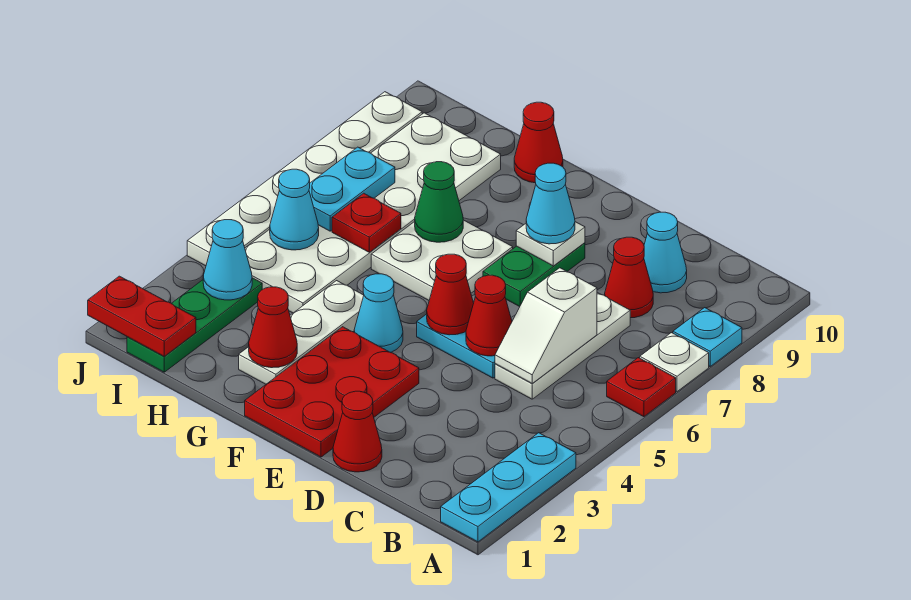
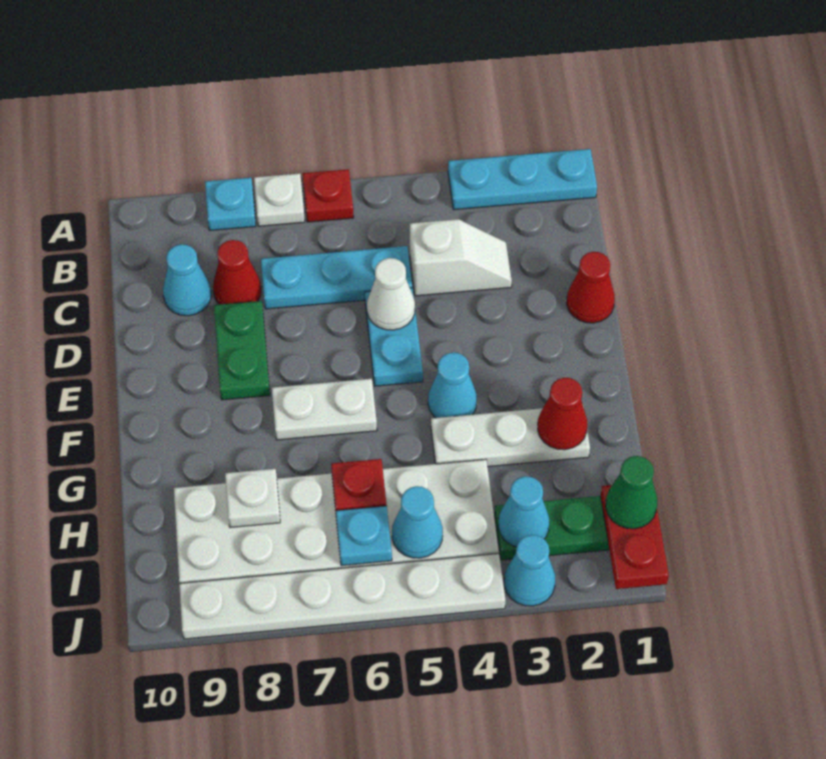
white 1x3 plate [495,292,630,399] -> cyan 1x3 plate [261,246,412,309]
white 1x2 slope [495,268,597,384] -> white 1x2 slope moved to [410,219,512,296]
red 1x1 cone [466,275,512,356] -> white 1x1 cone [367,258,415,330]
red 2x3 plate [245,327,419,457] -> none
red 1x1 cone [427,254,474,335] -> none
green 1x2 plate [483,243,585,307] -> green 1x2 plate turned to [214,301,270,400]
white 1x1 plate [516,222,585,266] -> white 1x1 plate moved to [225,469,280,528]
cyan 1x1 cone [526,163,575,244] -> cyan 1x1 cone moved to [504,535,555,606]
white 2x2 plate [371,220,513,300] -> white 1x2 plate [272,379,377,440]
green 1x1 cone [415,162,463,242] -> green 1x1 cone moved to [606,456,657,529]
red 1x1 cone [514,102,563,183] -> none
cyan 1x2 plate [309,147,395,231] -> cyan 1x1 plate [336,506,392,566]

